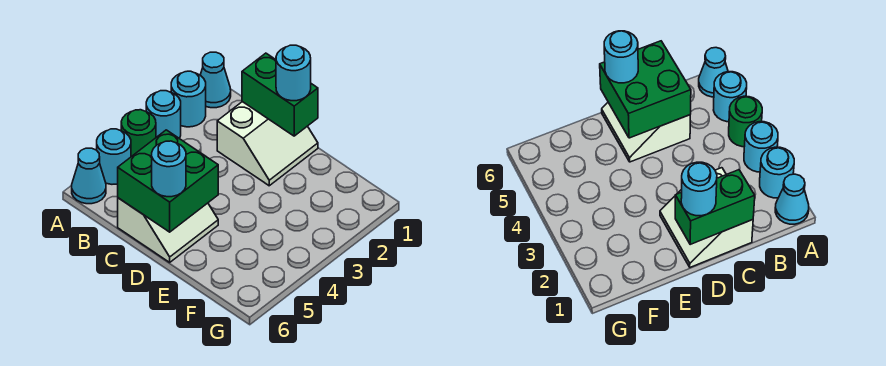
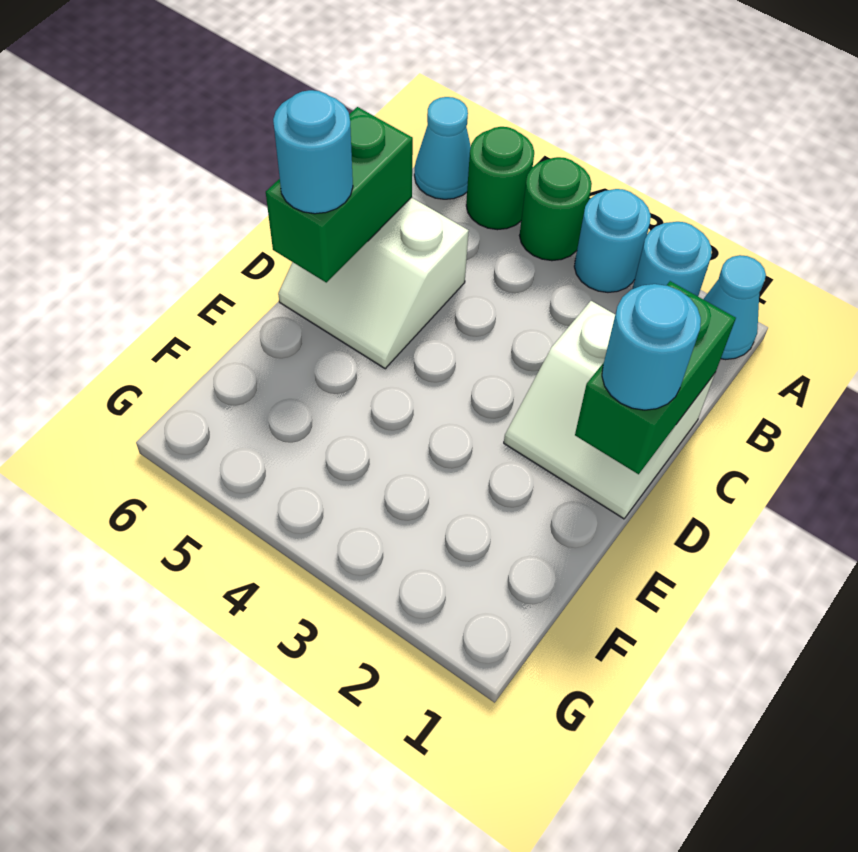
cyan 1x1 round brick [97,129,131,184] -> green 1x1 round brick [466,127,534,230]
green 2x2 brick [118,130,218,232] -> green 1x2 brick [266,107,413,282]

